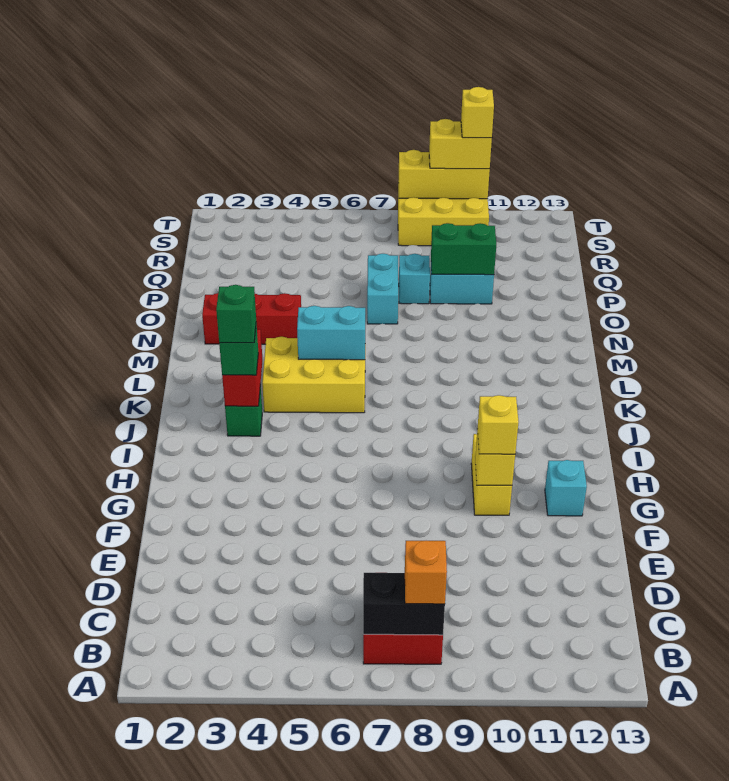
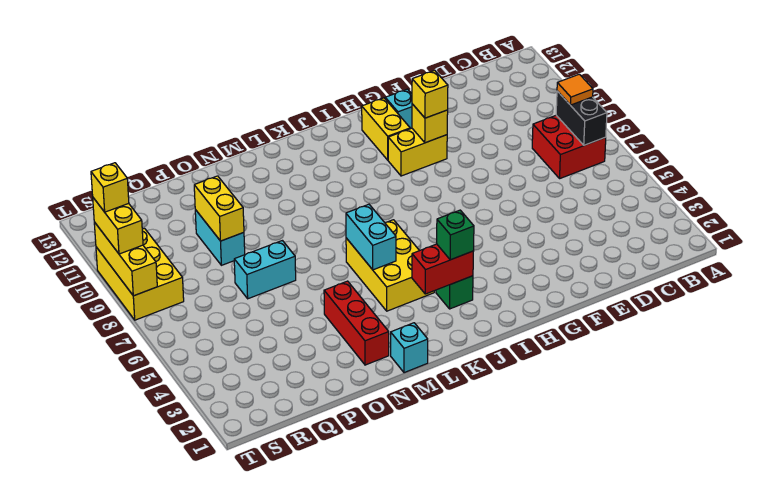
orange 1x1 brick [405,541,447,604] -> orange 1x1 tile [557,74,593,105]
none -> yellow 1x2 brick [362,98,410,160]
green 1x1 brick [216,285,256,343] -> none
cyan 1x1 brick [399,254,430,304] -> cyan 1x1 brick moved to [391,323,428,373]
green 1x2 brick [431,223,496,275] -> yellow 1x2 brick [194,176,244,241]

